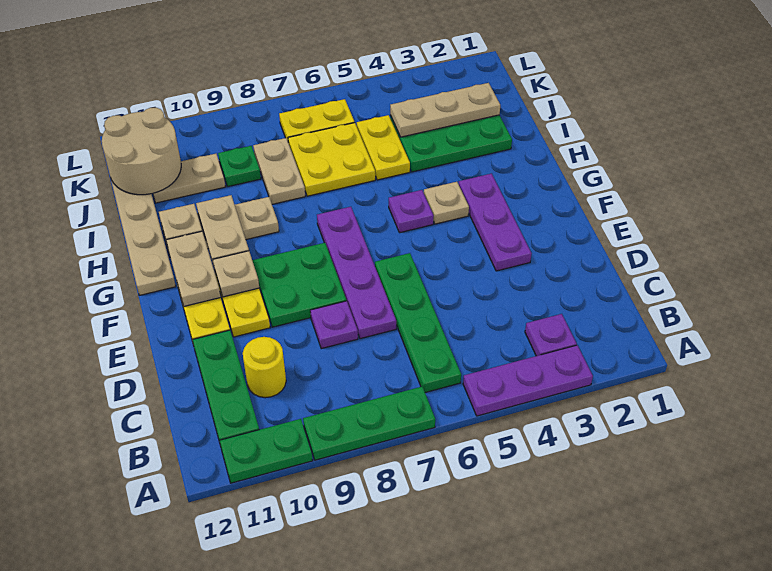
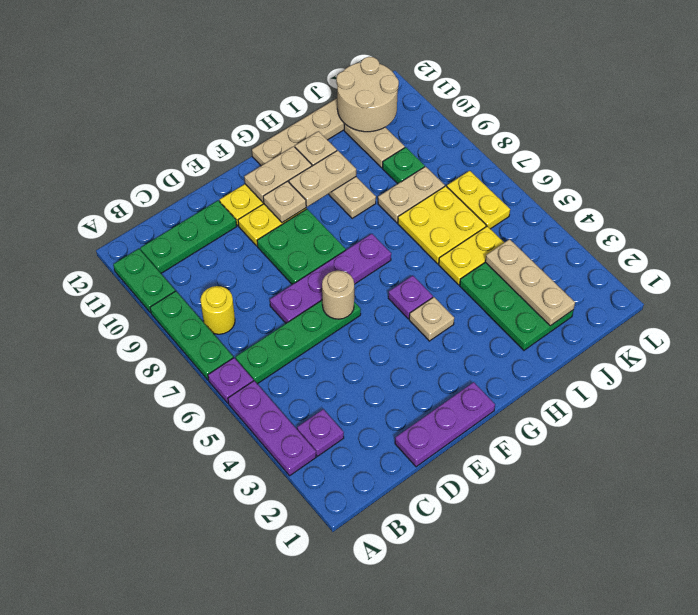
yellow 1x1 round brick [243,337,286,398] -> yellow 1x1 round brick moved to [201,286,235,334]
purple 1x1 plate [310,301,358,349] -> purple 1x1 plate moved to [208,358,253,403]
purple 1x3 plate [459,174,532,271] -> purple 1x3 plate moved to [395,382,495,467]
none -> tan 1x1 round brick [322,271,354,319]

